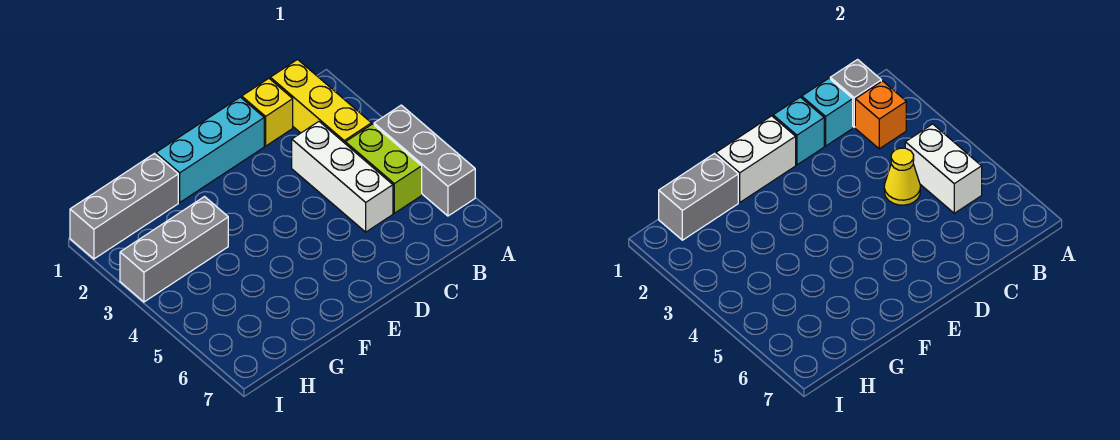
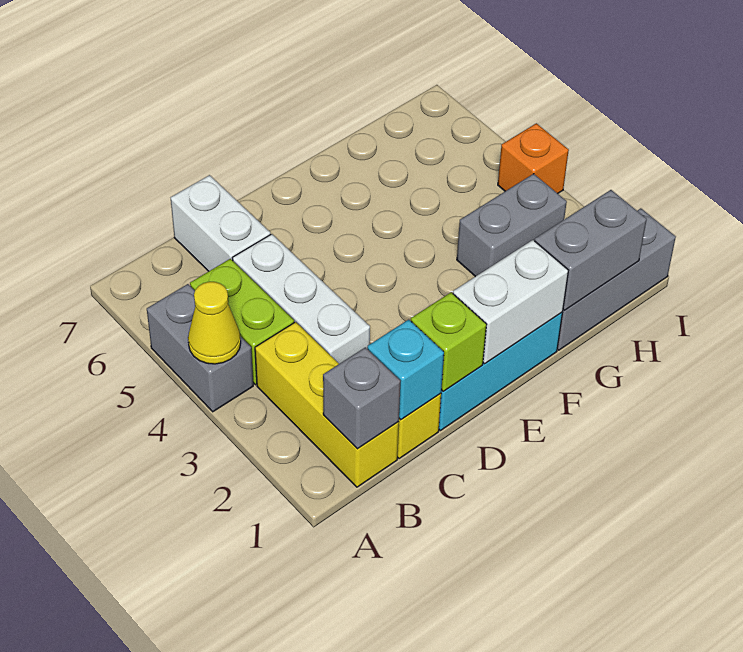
grey 1x3 brick [374,105,475,216] -> grey 1x2 brick [147,284,253,412]
orange 1x1 brick [855,81,906,149] -> orange 1x1 brick moved to [498,123,569,193]
white 1x2 brick [905,124,982,213] -> white 1x2 brick moved to [171,175,271,271]
yellow 1x1 cone [884,148,920,205] -> yellow 1x1 cone moved to [188,282,241,364]
cyan 1x1 brick [773,97,824,165] -> lime 1x1 brick [411,292,487,391]
grey 1x3 brick [120,197,228,302] -> grey 1x2 brick [457,174,567,277]

